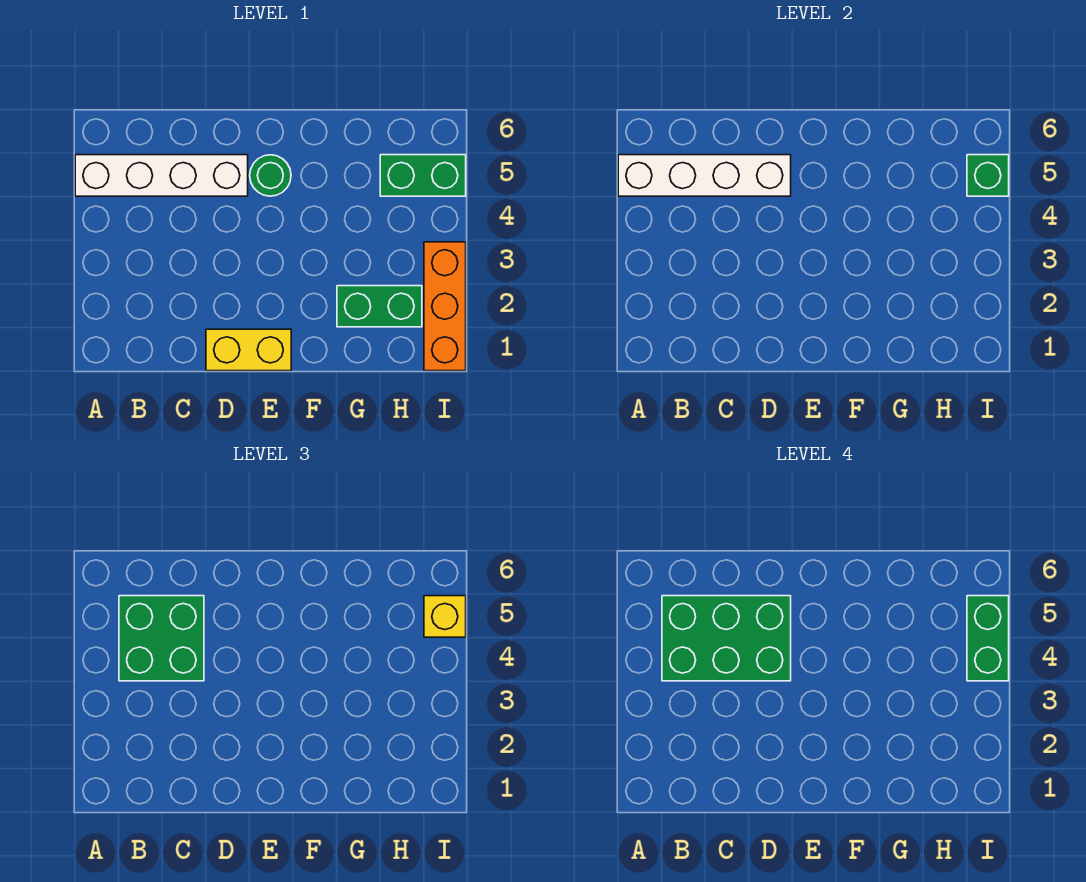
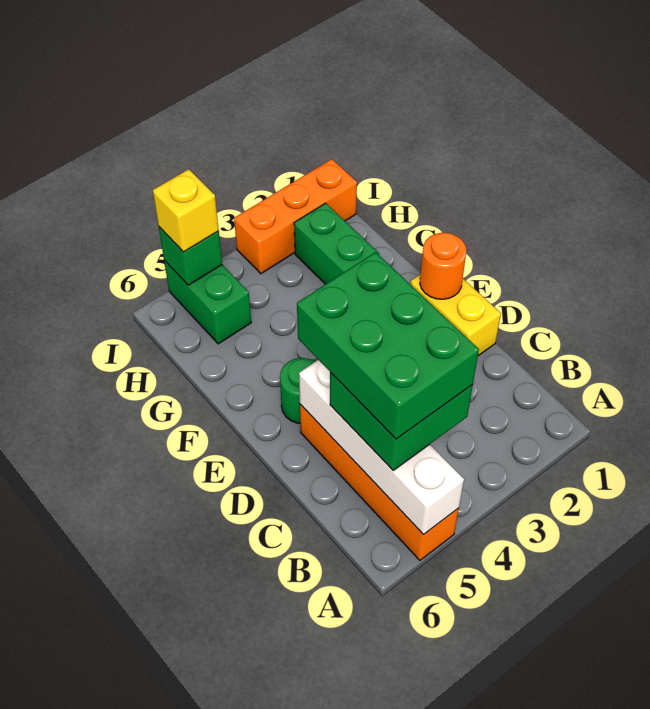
white 1x4 brick [75,155,248,196] -> orange 1x4 brick [300,404,459,560]
none -> orange 1x1 round brick [420,233,466,299]
green 1x2 brick [967,596,1009,681] -> none

